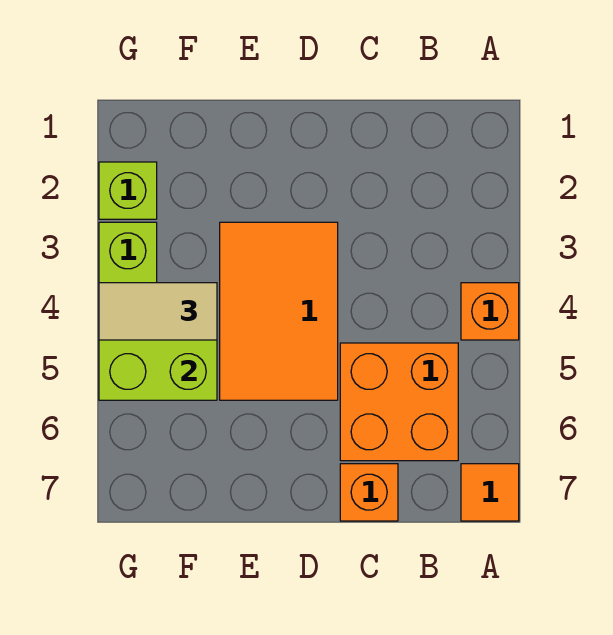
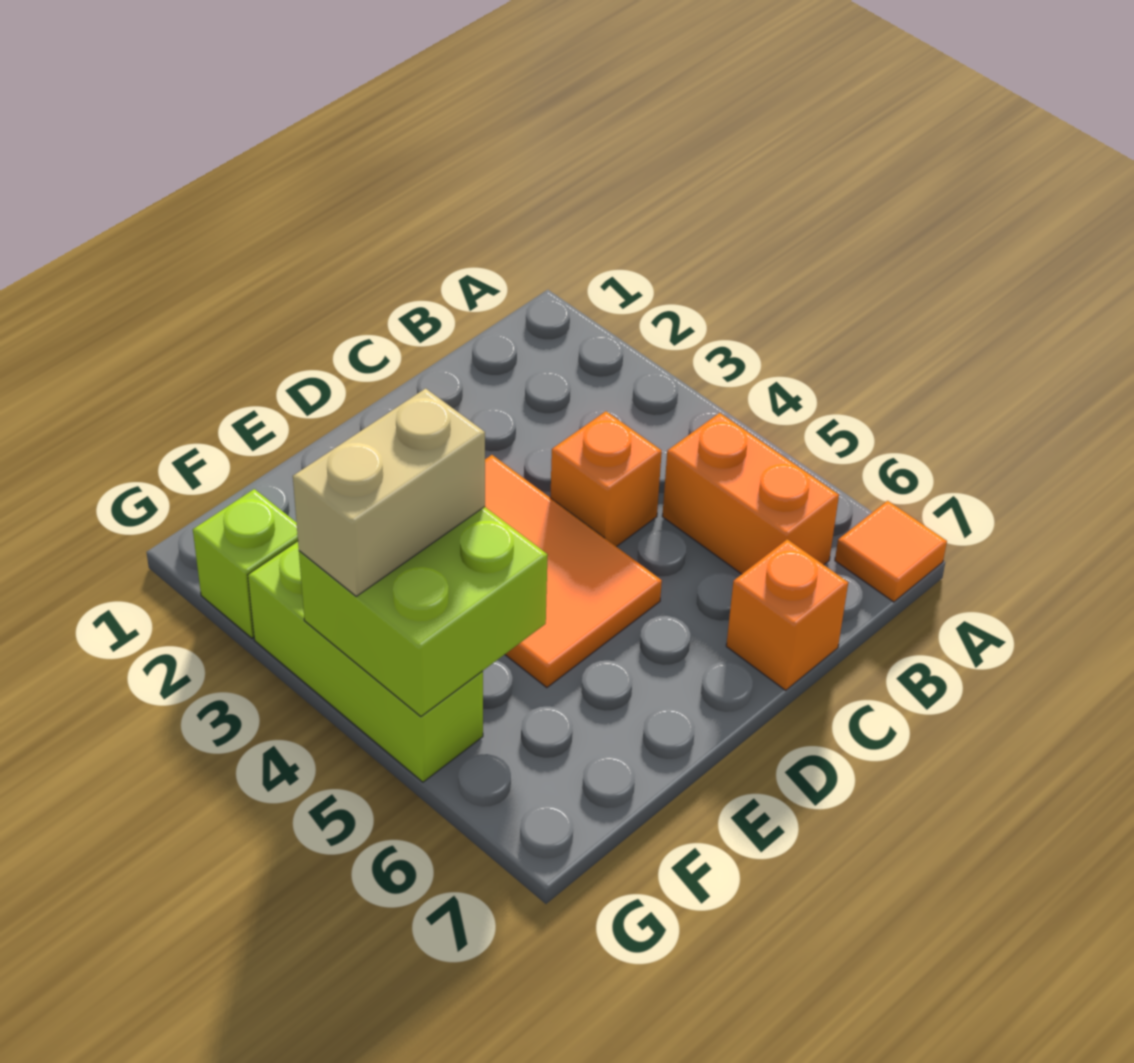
orange 1x1 brick [461,283,519,340] -> orange 1x1 brick moved to [550,411,662,547]
orange 2x2 brick [340,343,458,461] -> orange 1x2 brick [662,413,839,574]
tan 1x2 tile [99,283,217,340] -> tan 1x2 brick [293,389,485,596]

